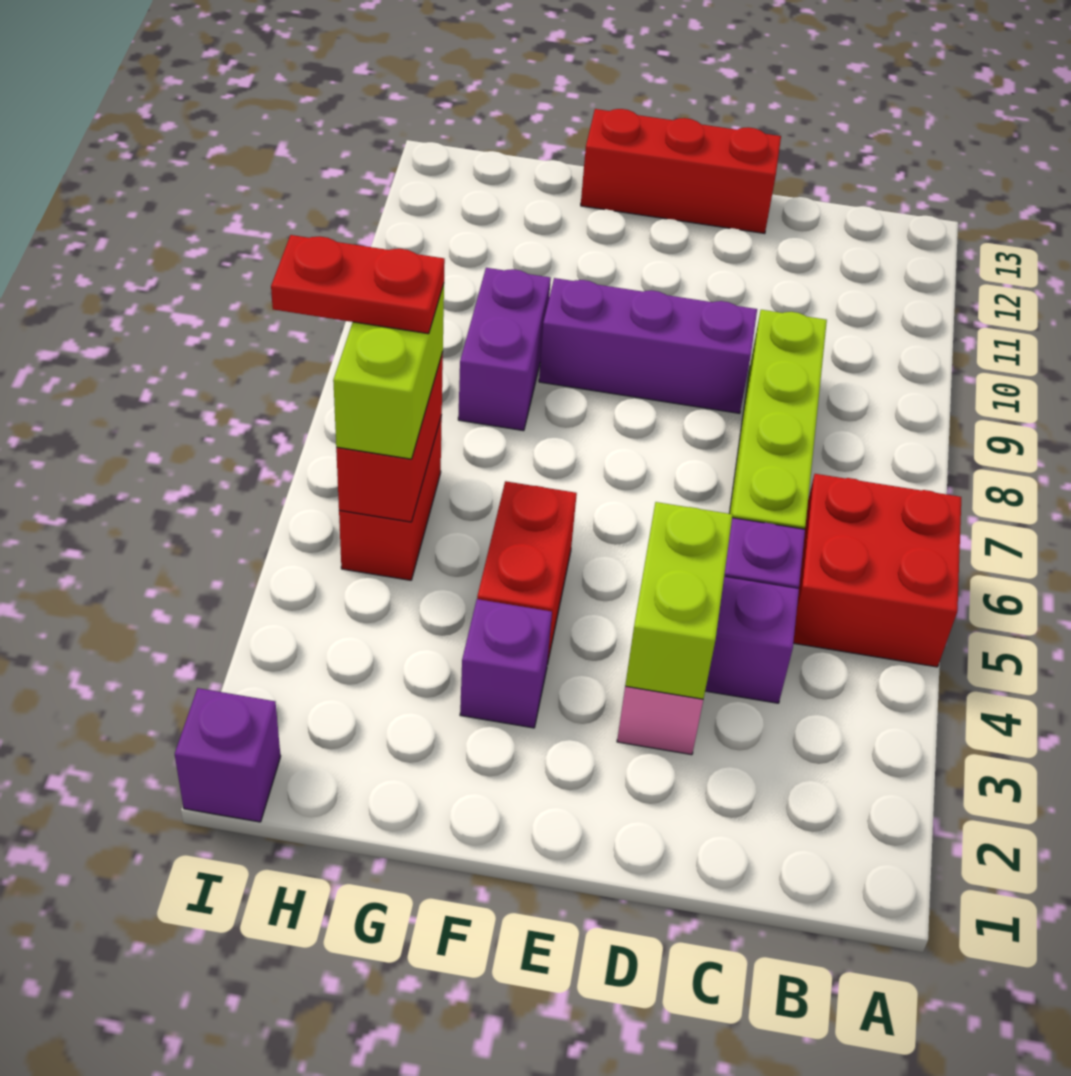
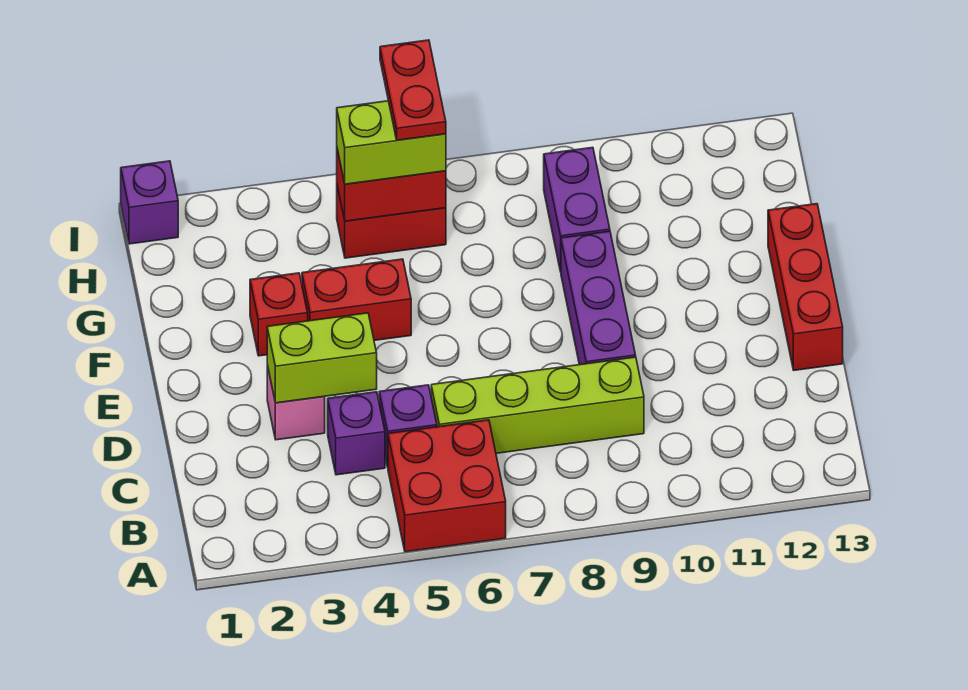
purple 1x1 brick [460,599,552,728] -> red 1x1 brick [250,273,308,356]
purple 1x2 brick [458,268,551,431] -> purple 1x2 brick turned to [544,147,610,272]

